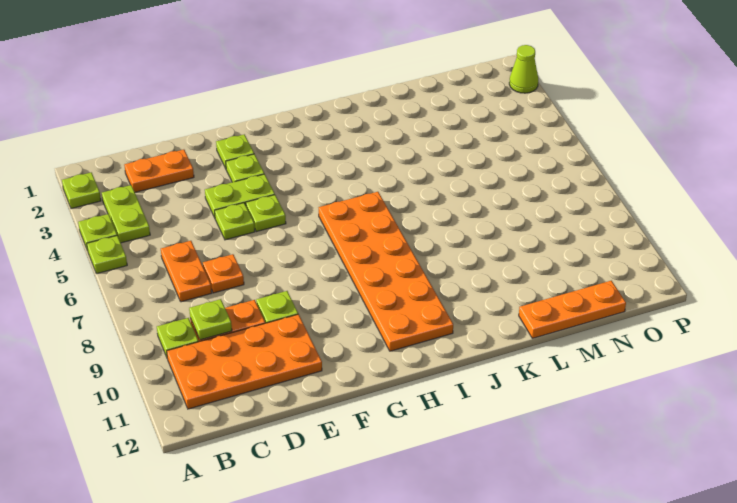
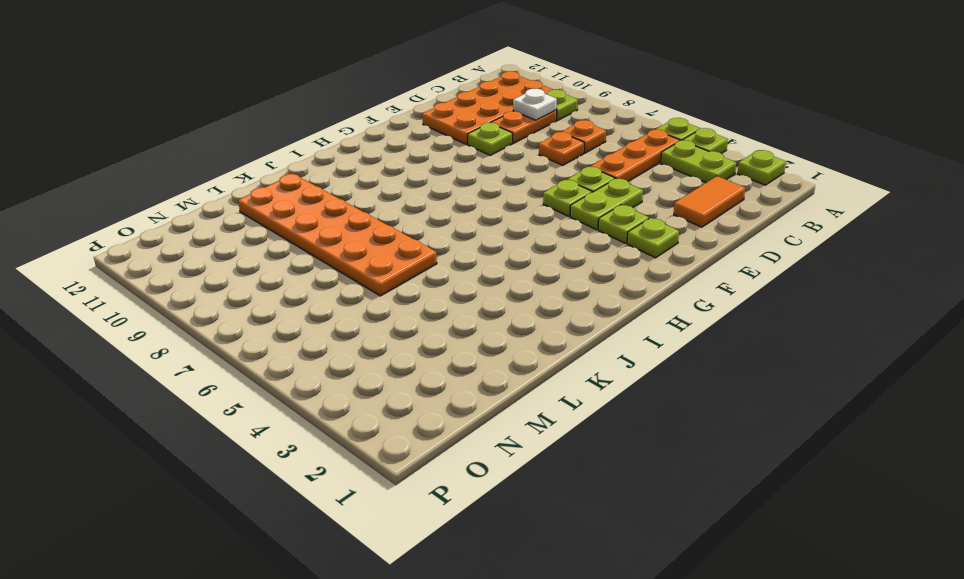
orange 1x2 plate [124,150,194,192] -> orange 1x2 tile [674,176,745,227]
orange 1x2 plate [161,241,212,302] -> orange 1x1 plate [562,120,606,153]
lime 1x1 plate [189,299,232,340] -> white 1x1 plate [513,89,557,120]
orange 2x6 plate [319,192,453,351] -> orange 2x6 plate moved to [238,174,437,296]
orange 1x3 plate [519,281,626,338] -> orange 1x3 plate moved to [590,129,680,182]
lime 1x1 cone [509,45,538,93] -> none

